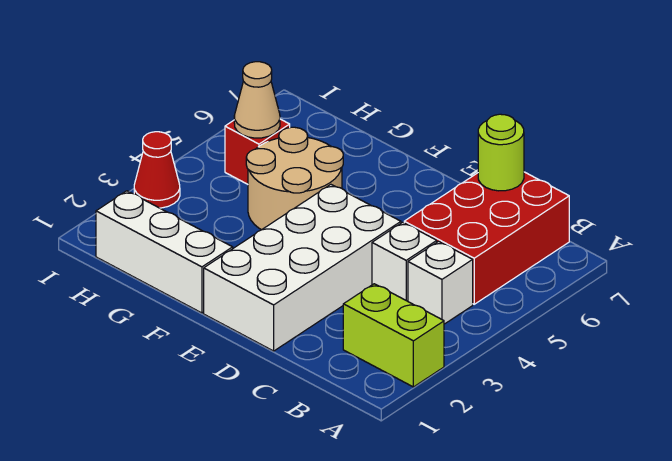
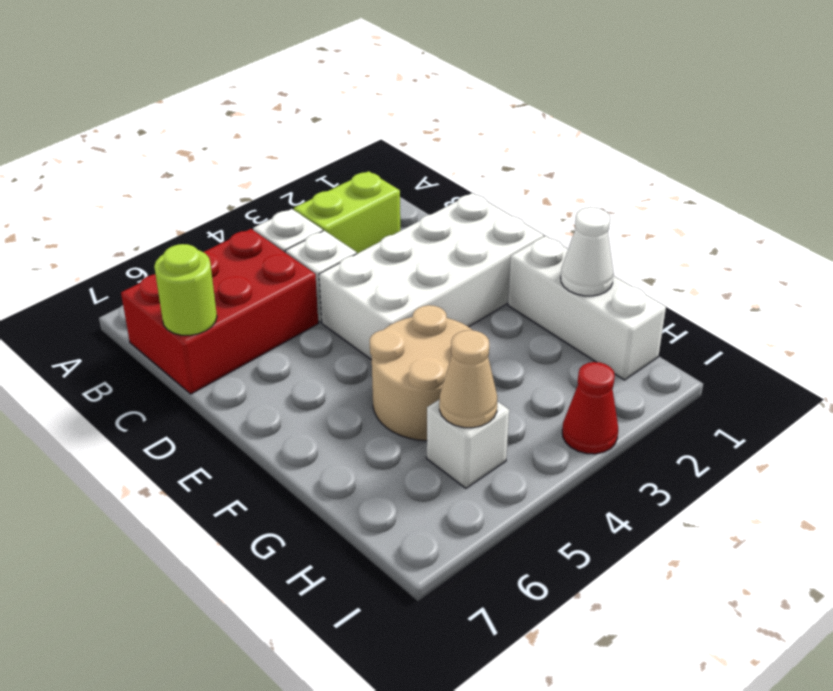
lime 1x2 brick [343,284,444,387] -> lime 1x2 brick turned to [294,171,400,254]
none -> white 1x1 cone [561,207,614,296]
red 1x1 brick [225,119,290,184] -> white 1x1 brick [427,399,509,488]

